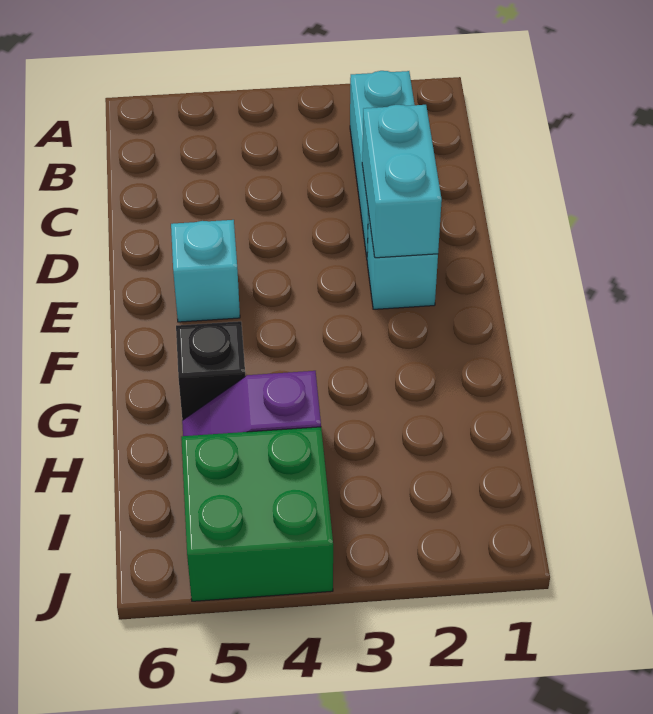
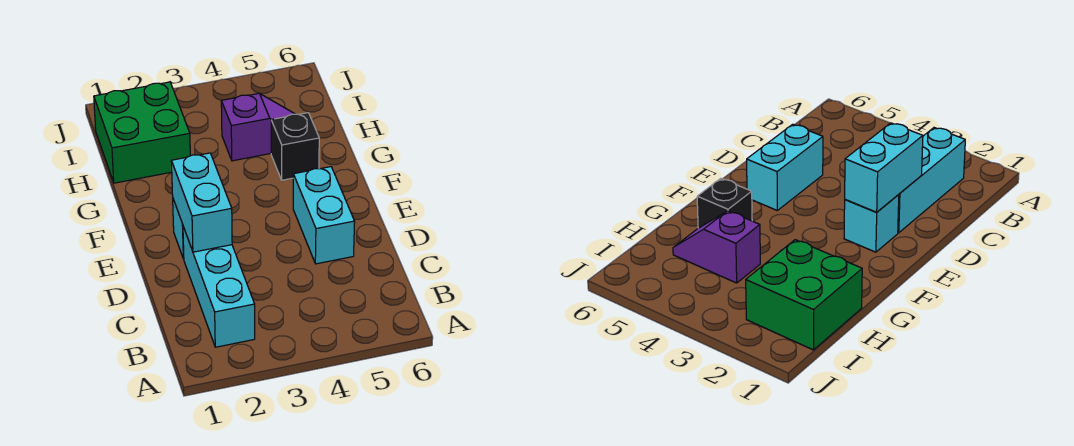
cyan 1x1 brick [171,220,240,322] -> cyan 1x2 brick [293,167,355,264]
green 2x2 brick [181,427,333,601] -> green 2x2 brick moved to [94,82,190,183]

